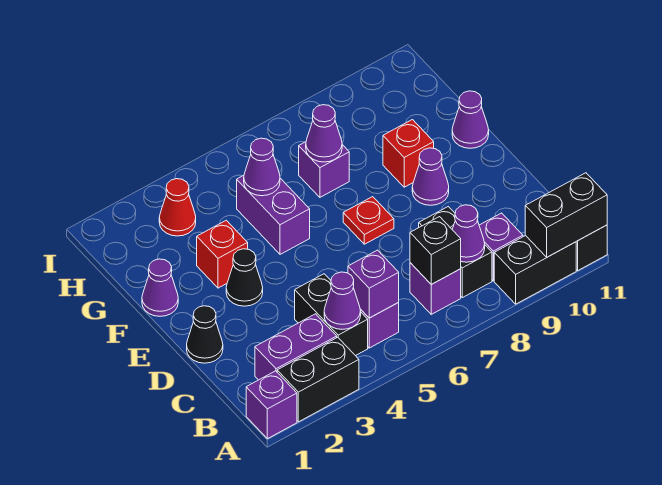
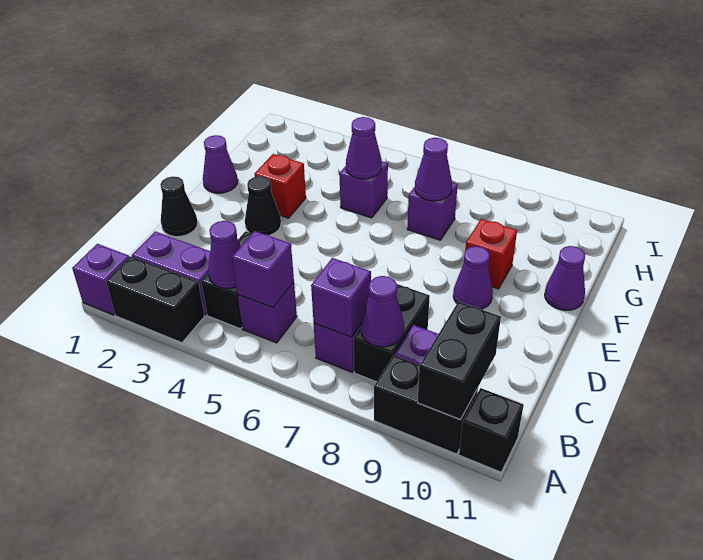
black 1x2 brick [525,173,607,257] -> black 1x2 brick turned to [418,302,501,420]
black 1x1 brick [410,217,461,284] -> purple 1x1 brick [311,258,371,337]
red 1x1 plate [343,197,394,244] -> none
purple 1x2 brick [237,175,310,254] -> purple 1x1 brick [339,161,388,218]
red 1x1 cone [159,179,196,236] -> none

